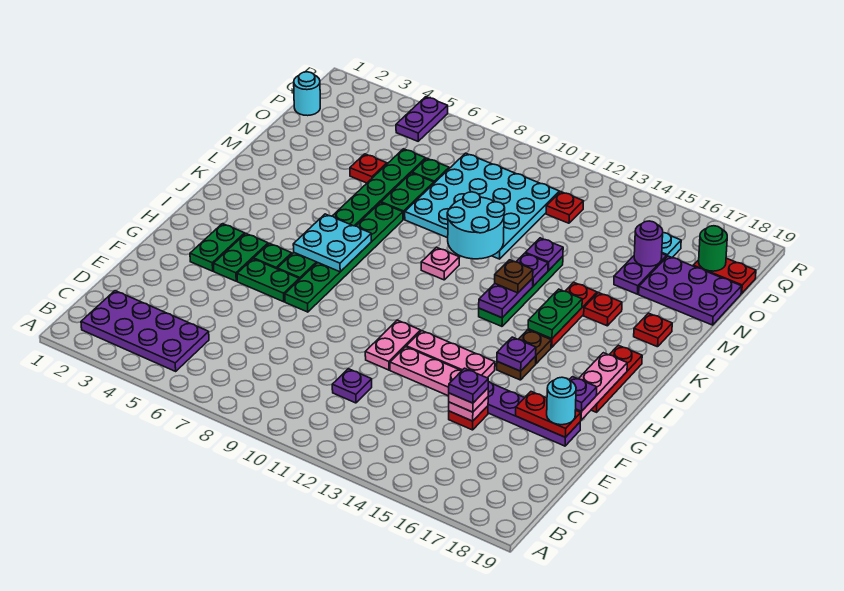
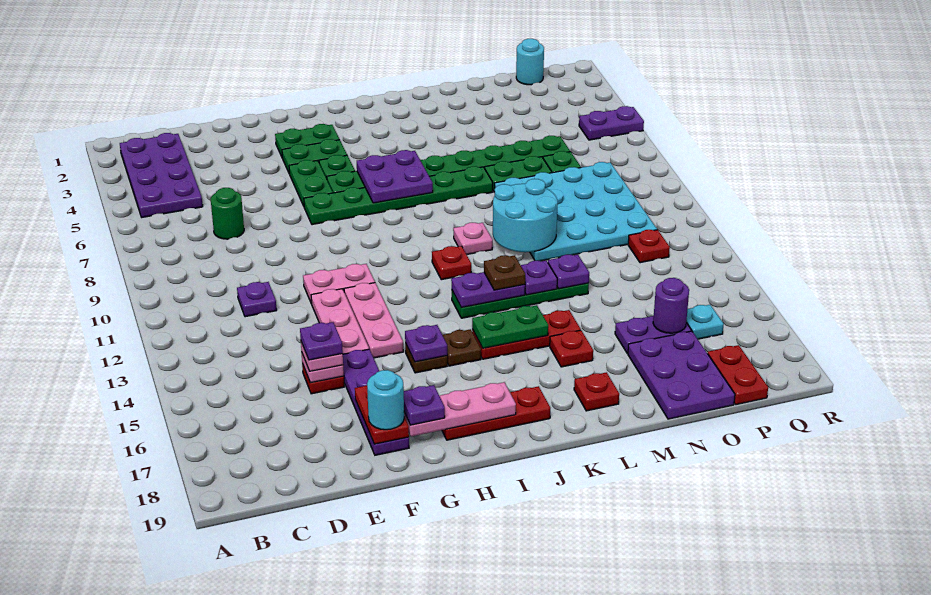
cyan 2x2 plate [293,214,371,272] -> purple 2x2 plate [357,150,433,203]
red 1x1 plate [350,154,387,183] -> red 1x1 plate moved to [432,246,471,280]
green 1x1 round brick [699,226,727,271] -> green 1x1 round brick moved to [211,188,244,239]

